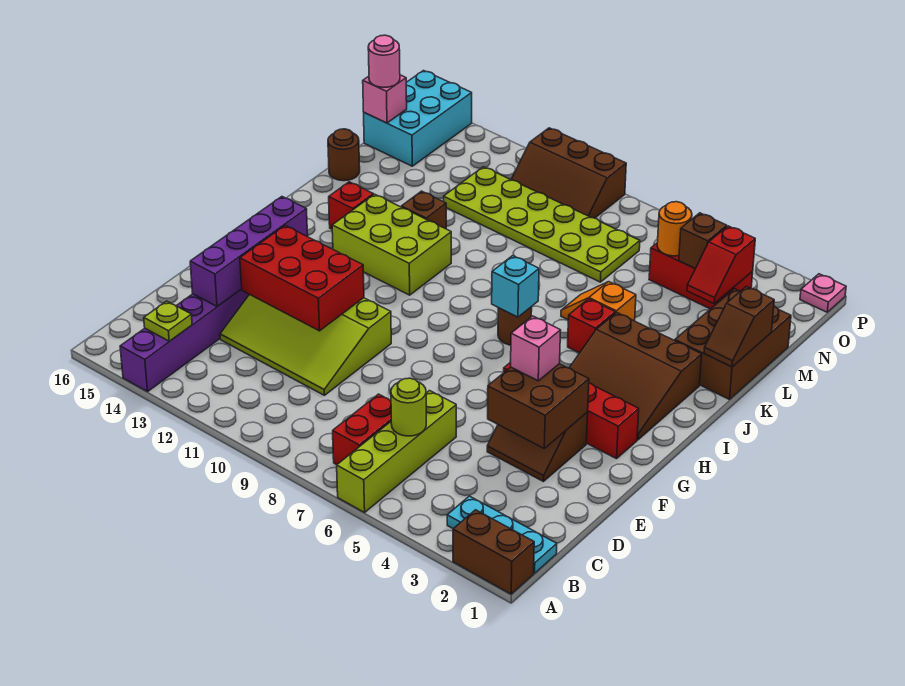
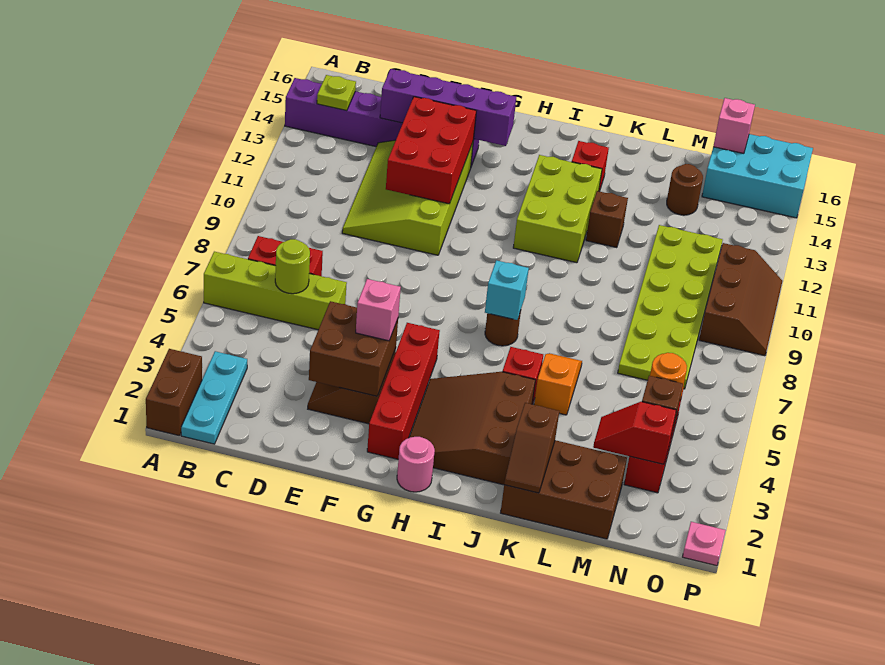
brown 1x2 slope [704,287,774,367] -> brown 1x2 slope turned to [504,403,559,493]
brown 1x1 round brick [328,129,360,181] -> brown 1x1 round brick moved to [667,164,703,215]
pink 1x1 round brick [368,35,400,87] -> pink 1x1 round brick moved to [397,437,435,492]
brown 2x3 slope [511,128,626,218] -> brown 2x3 slope turned to [699,243,782,356]

